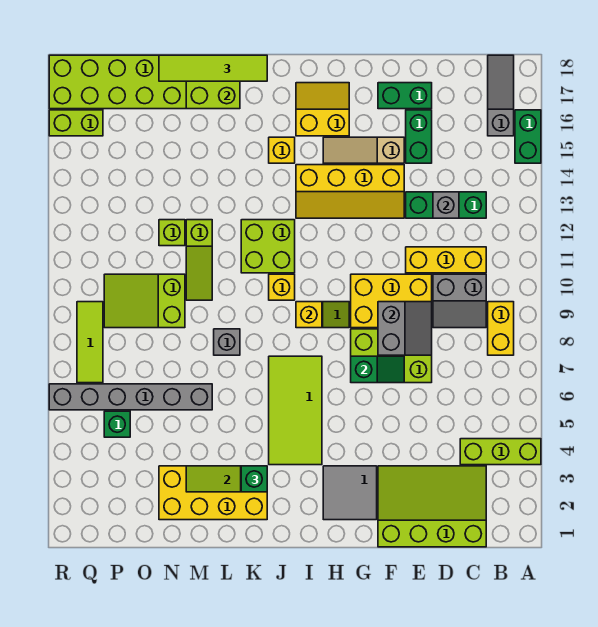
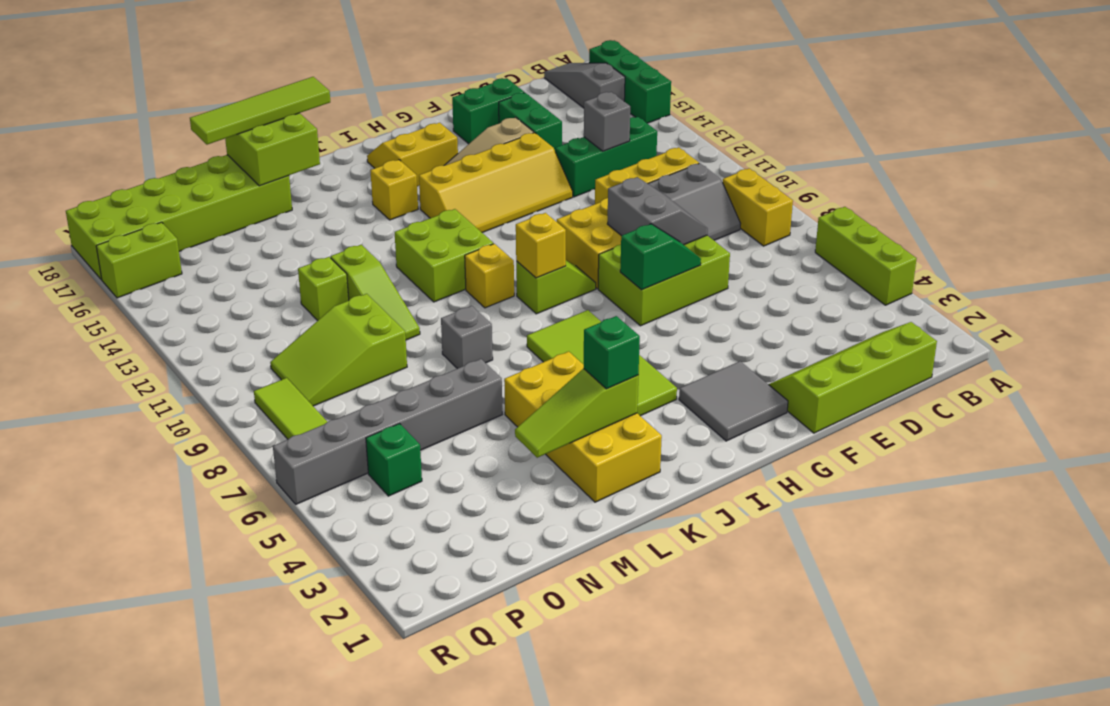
lime 1x3 brick [460,439,541,465] -> lime 1x3 brick turned to [815,207,917,305]
green 1x2 brick [515,110,541,163] -> green 1x3 brick [589,40,671,123]
lime 3x4 slope [378,466,486,547] -> lime 2x4 slope [769,322,937,433]
yellow 2x4 brick [159,466,267,520] -> yellow 2x4 brick turned to [504,351,662,502]

